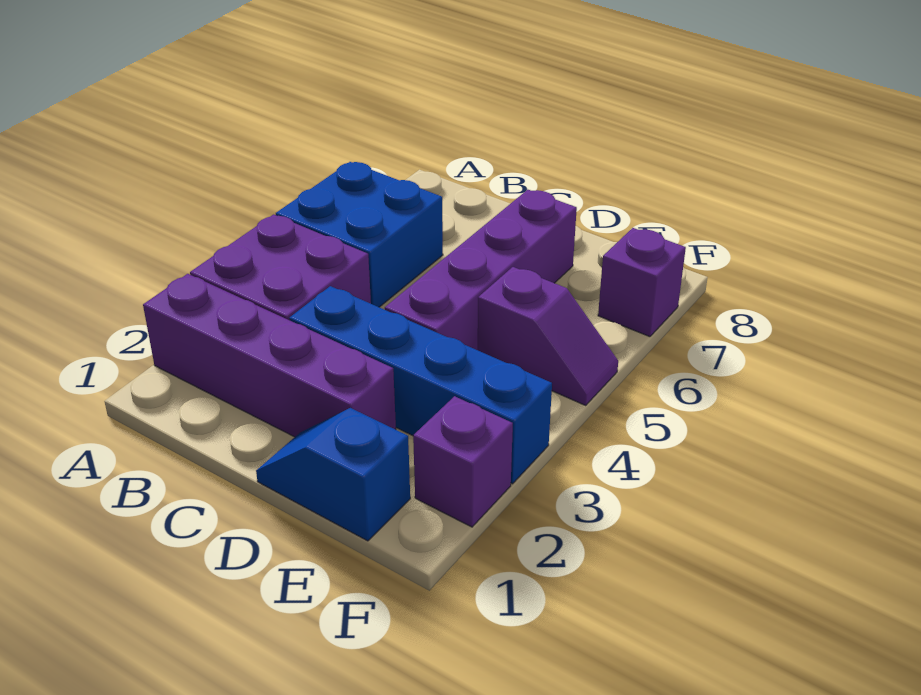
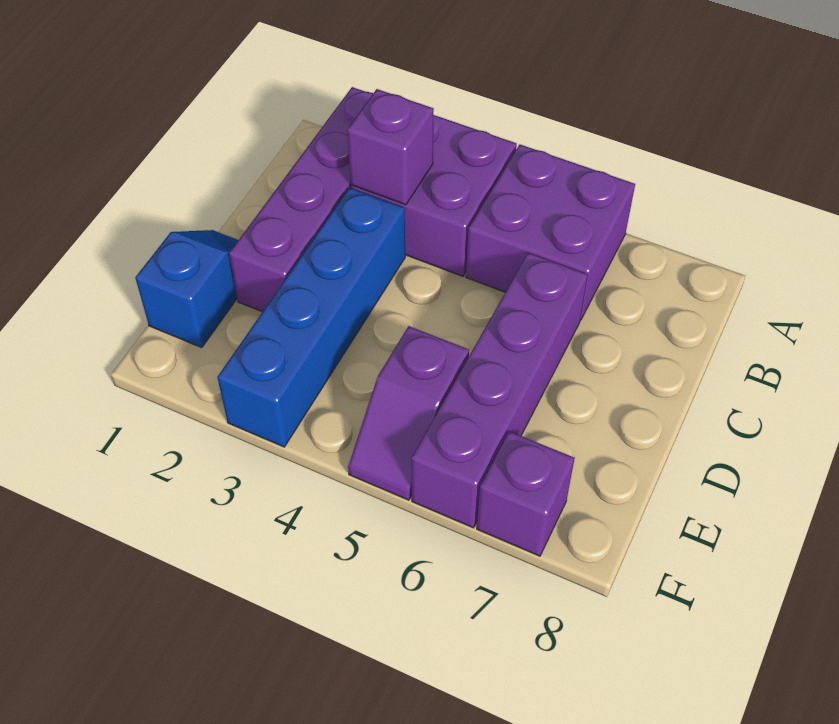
blue 2x2 brick [276,162,443,307] -> purple 2x2 brick [466,145,635,320]
purple 1x4 brick [385,190,577,350] -> purple 1x4 brick turned to [411,253,588,528]
purple 1x1 brick [413,396,513,527] -> purple 1x1 brick moved to [347,89,434,205]

